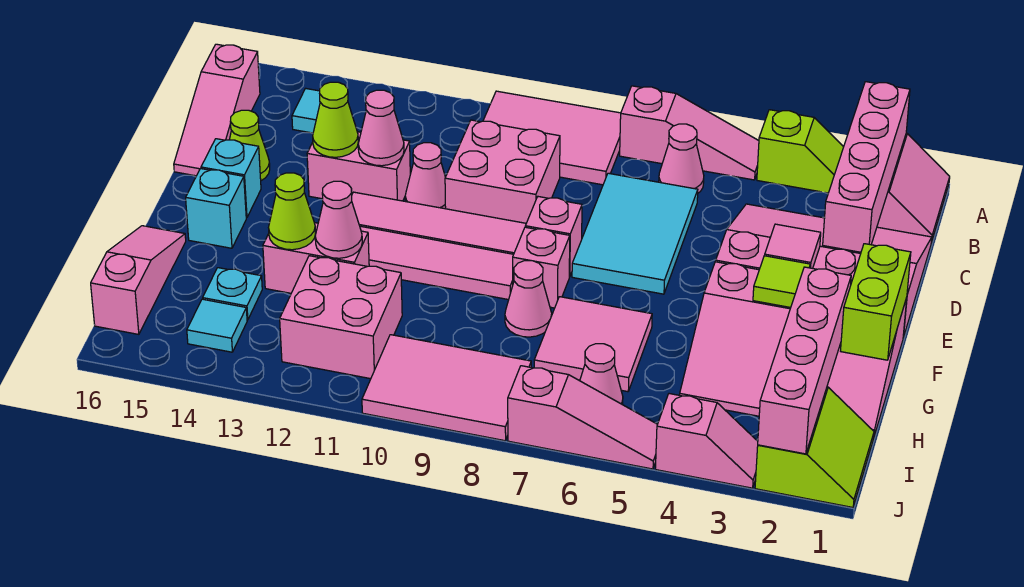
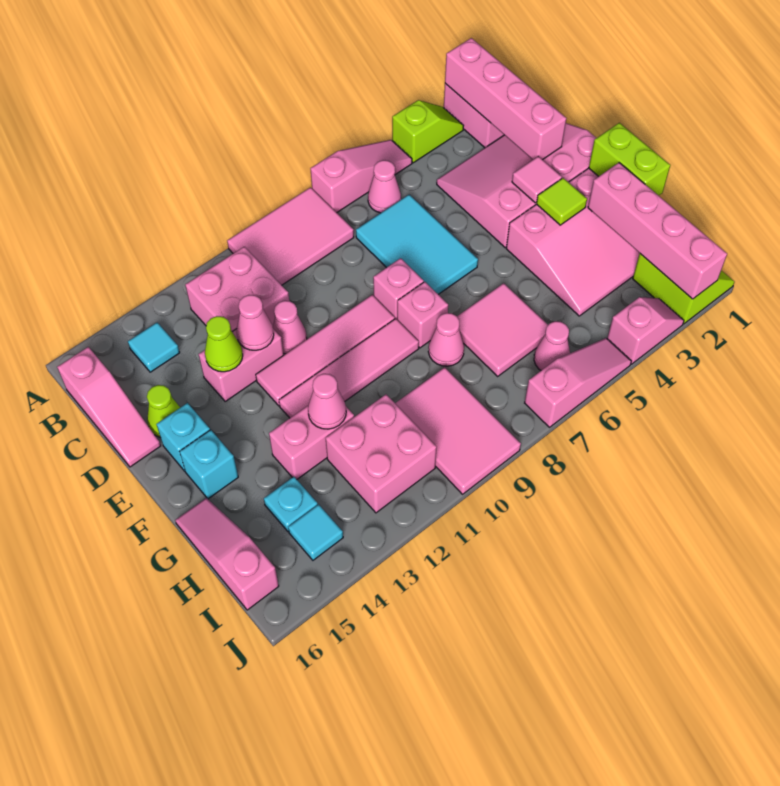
pink 2x2 brick [445,120,560,223] -> pink 2x2 brick moved to [185,247,289,331]
lime 1x1 cone [268,173,316,250] -> none
pink 2x3 tile [362,335,531,441] -> pink 2x3 tile turned to [395,367,521,494]

